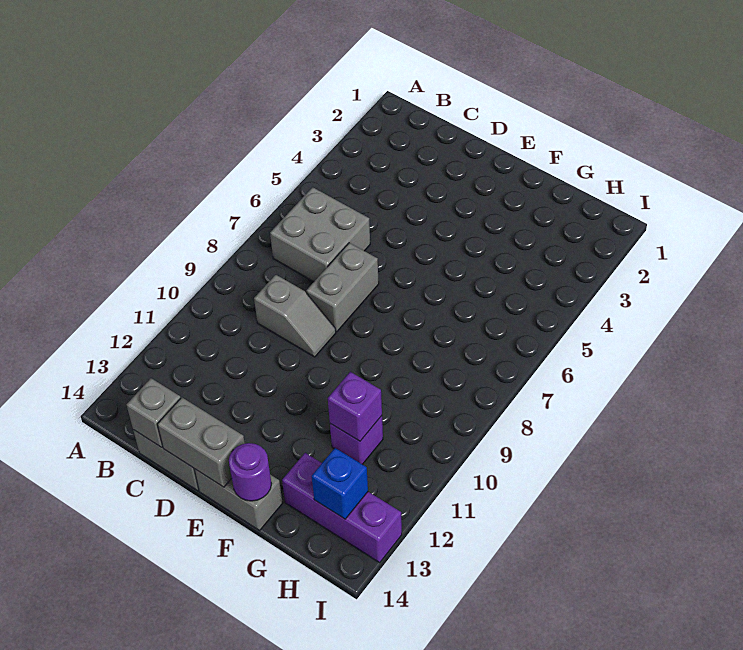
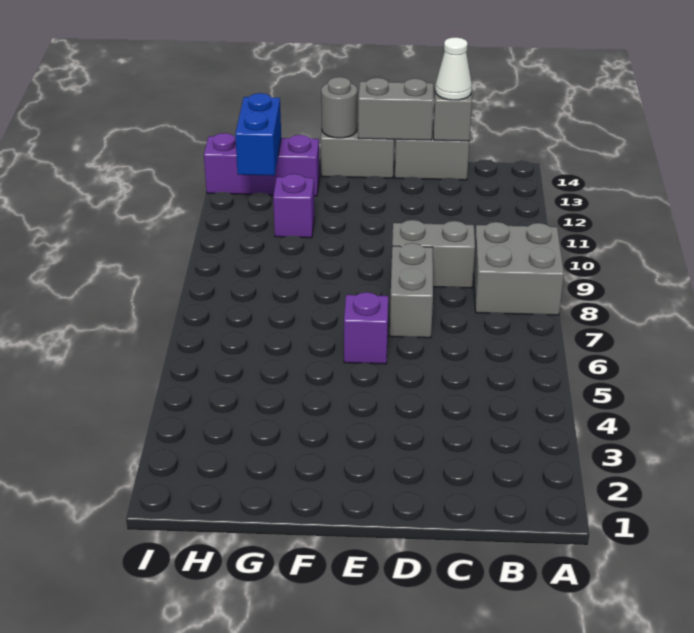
grey 2x2 brick [270,187,370,282] -> grey 2x2 brick moved to [474,222,564,315]
grey 1x2 slope [254,275,336,357] -> grey 1x2 brick [392,220,475,288]
none -> white 1x1 cone [435,37,472,100]
purple 1x1 round brick [229,443,271,501] -> grey 1x1 round brick [321,77,357,138]
purple 1x1 brick [328,372,382,441] -> purple 1x1 brick moved to [344,292,388,364]
blue 1x1 brick [312,448,368,519] -> blue 1x2 brick [235,93,281,176]

